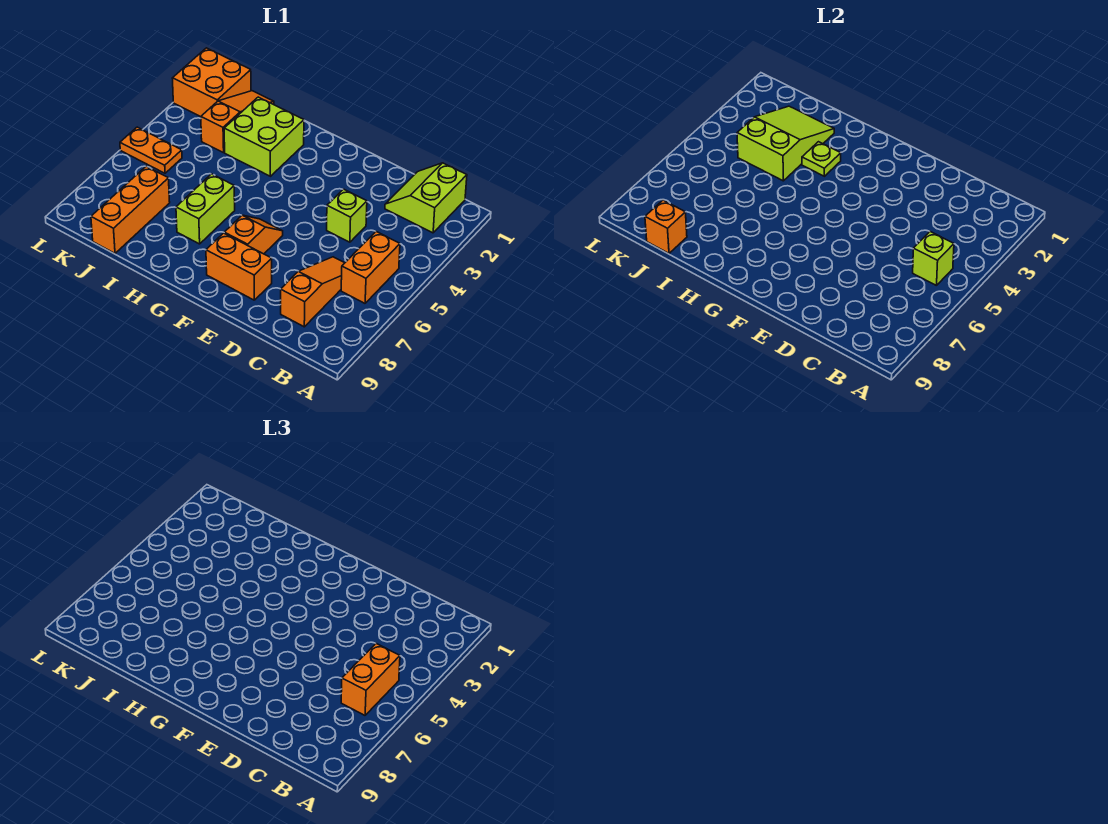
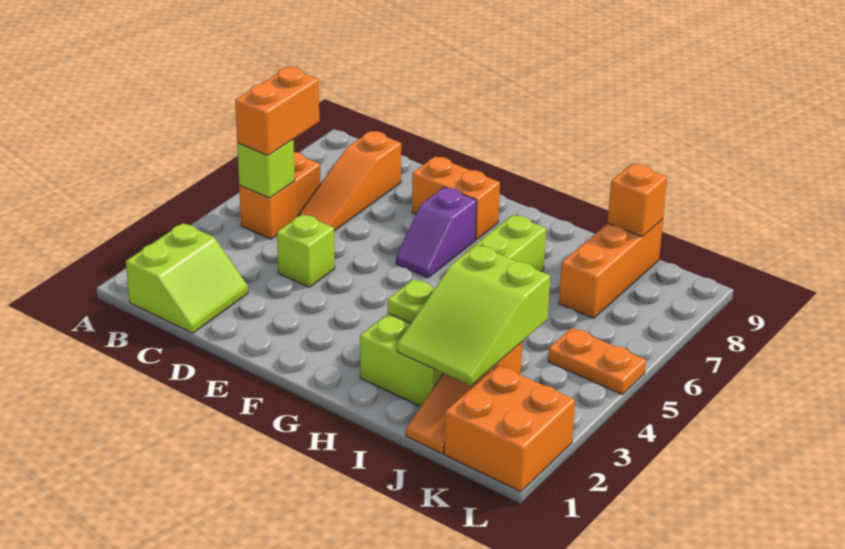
orange 1x2 slope [224,215,283,254] -> purple 1x2 slope [396,187,477,278]

